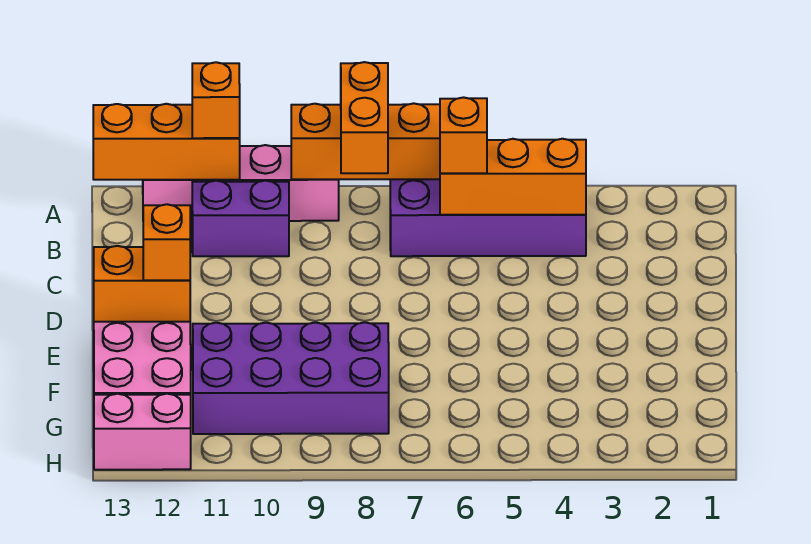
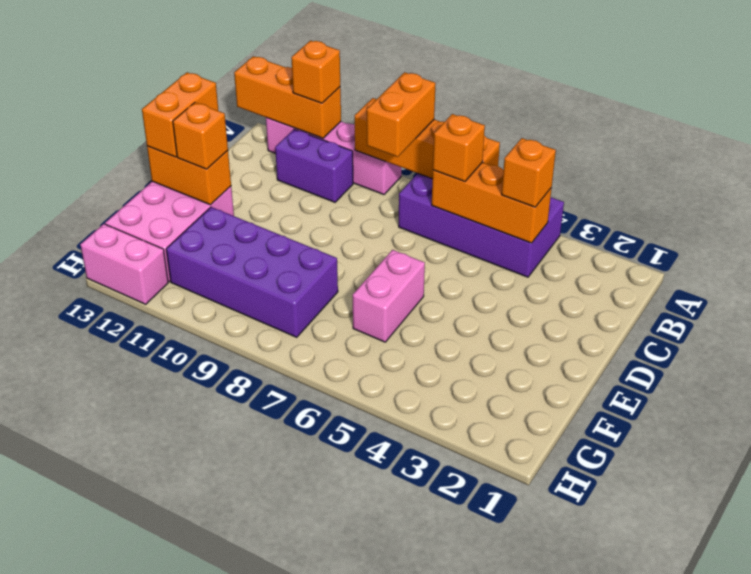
none -> orange 1x1 brick [502,138,556,207]
none -> orange 1x2 brick [142,72,218,157]
none -> pink 1x2 brick [353,250,425,342]

